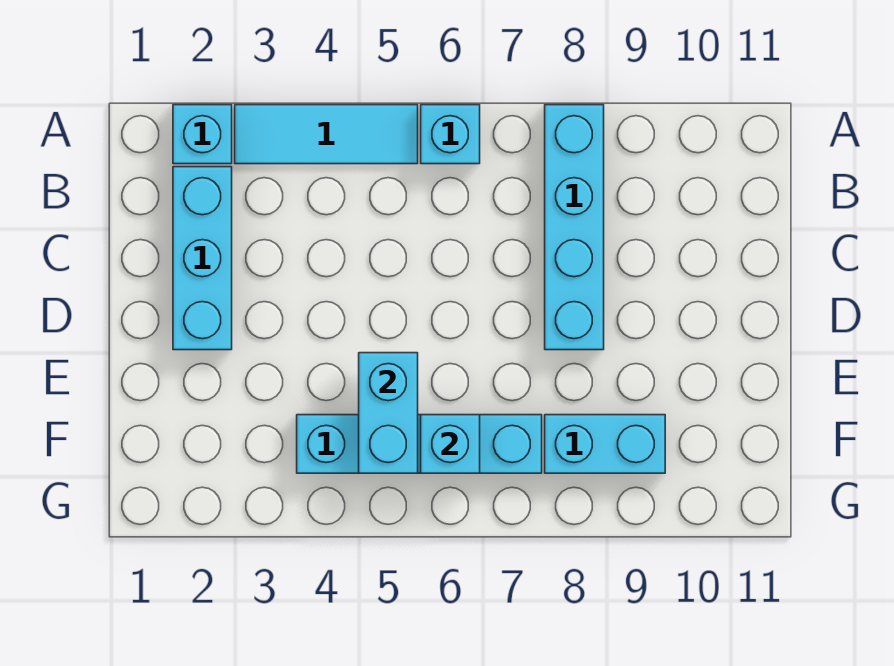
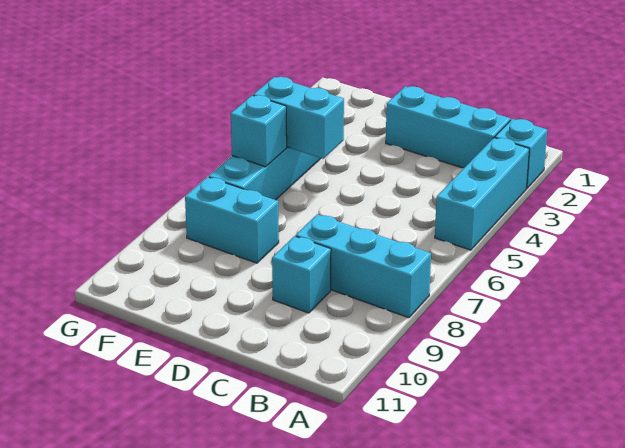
cyan 1x3 tile [235,105,418,164] -> cyan 1x3 brick [435,138,529,250]
cyan 1x1 brick [421,105,480,164] -> cyan 1x1 brick moved to [272,236,331,313]
cyan 1x4 brick [545,105,604,350] -> cyan 1x3 brick [296,214,431,318]
cyan 1x2 brick [545,415,665,473] -> cyan 1x2 brick turned to [185,177,279,263]

